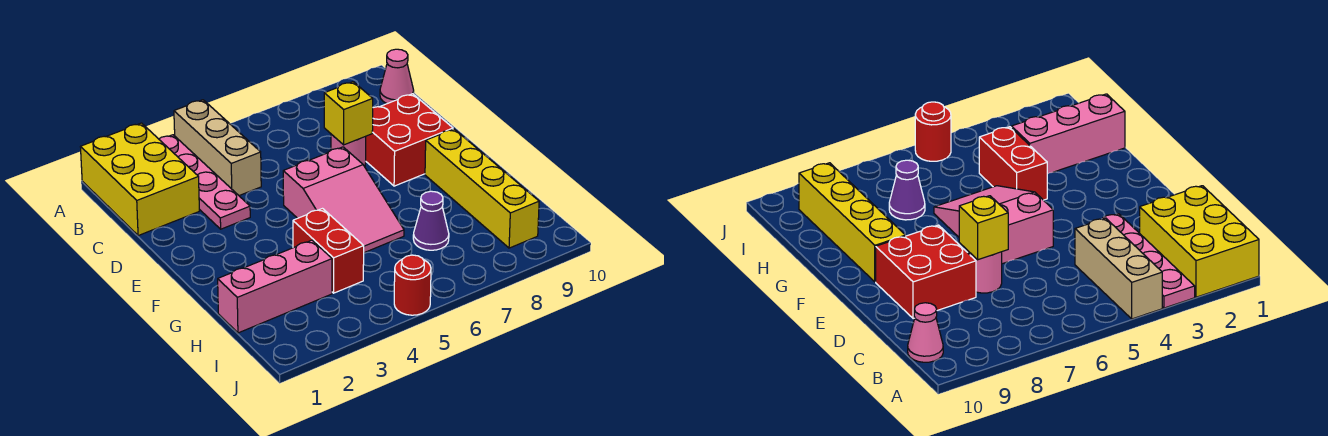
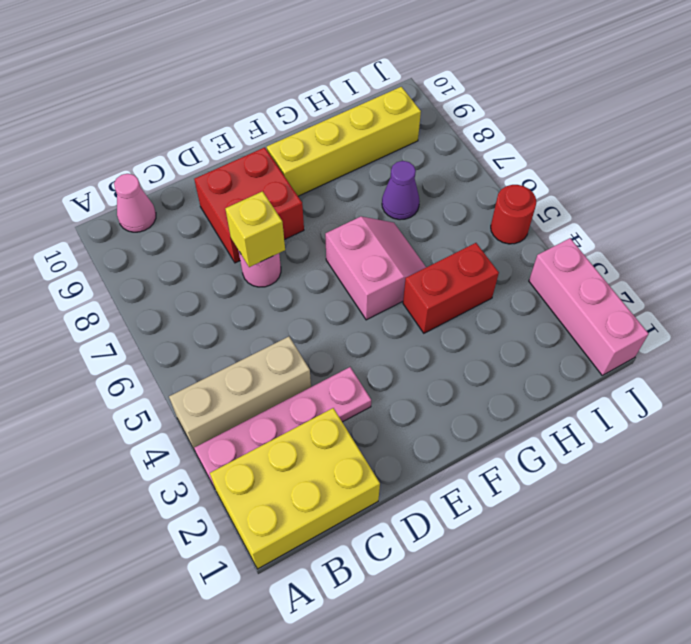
pink 2x3 slope [283,147,404,253] -> pink 2x2 slope [325,216,426,320]
pink 1x3 brick [218,240,332,333] -> pink 1x3 brick moved to [529,238,649,375]

